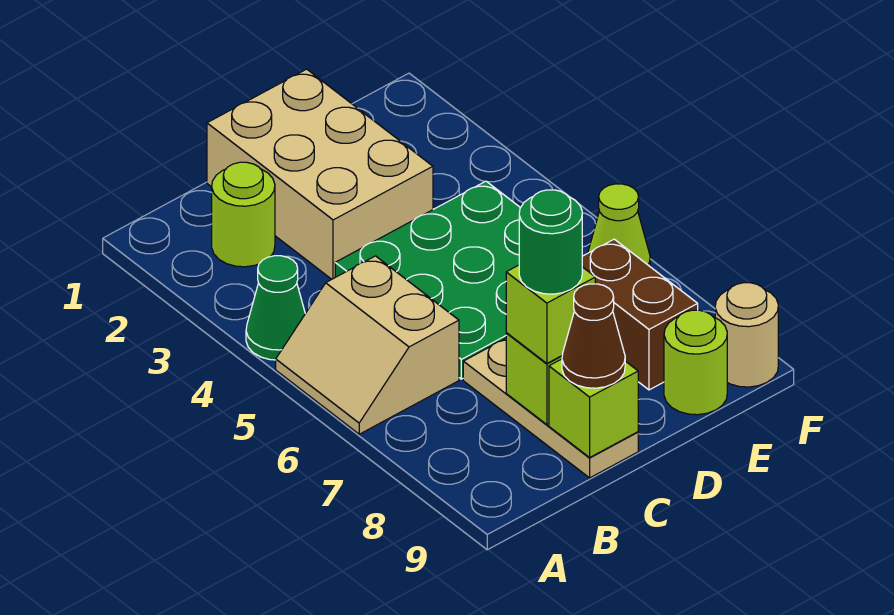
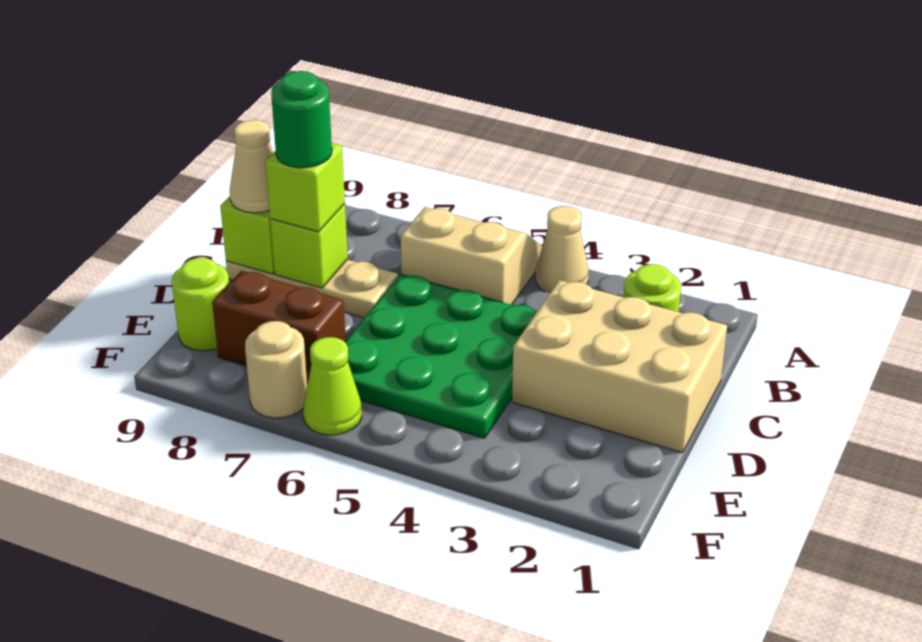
green 1x1 cone [246,256,305,360] -> tan 1x1 cone [535,206,589,293]
brown 1x1 cone [562,284,625,388] -> tan 1x1 cone [230,120,273,213]
tan 1x1 round brick [715,283,778,387] -> tan 1x1 round brick moved to [245,321,307,418]

